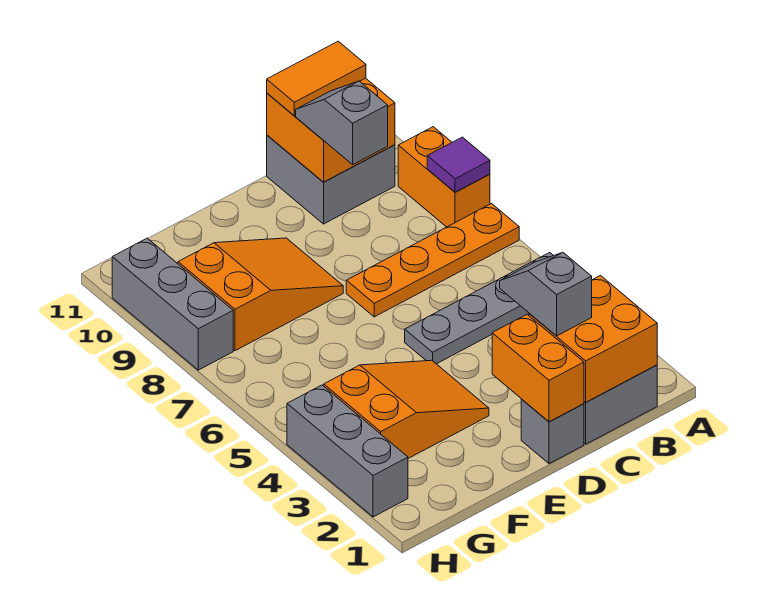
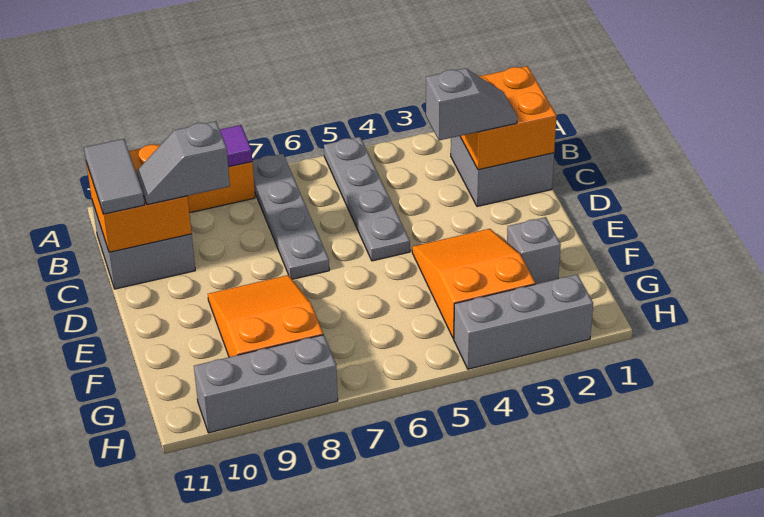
orange 1x4 plate [346,204,519,317] -> grey 1x4 plate [252,154,329,279]
orange 1x2 tile [267,41,366,116] -> grey 1x2 tile [84,139,145,214]
grey 1x2 slope [500,253,592,336] -> grey 1x2 slope turned to [426,68,517,140]
grey 1x1 brick [521,399,584,464] -> grey 1x1 brick moved to [507,217,561,284]
orange 1x2 brick [492,315,584,422] -> none

